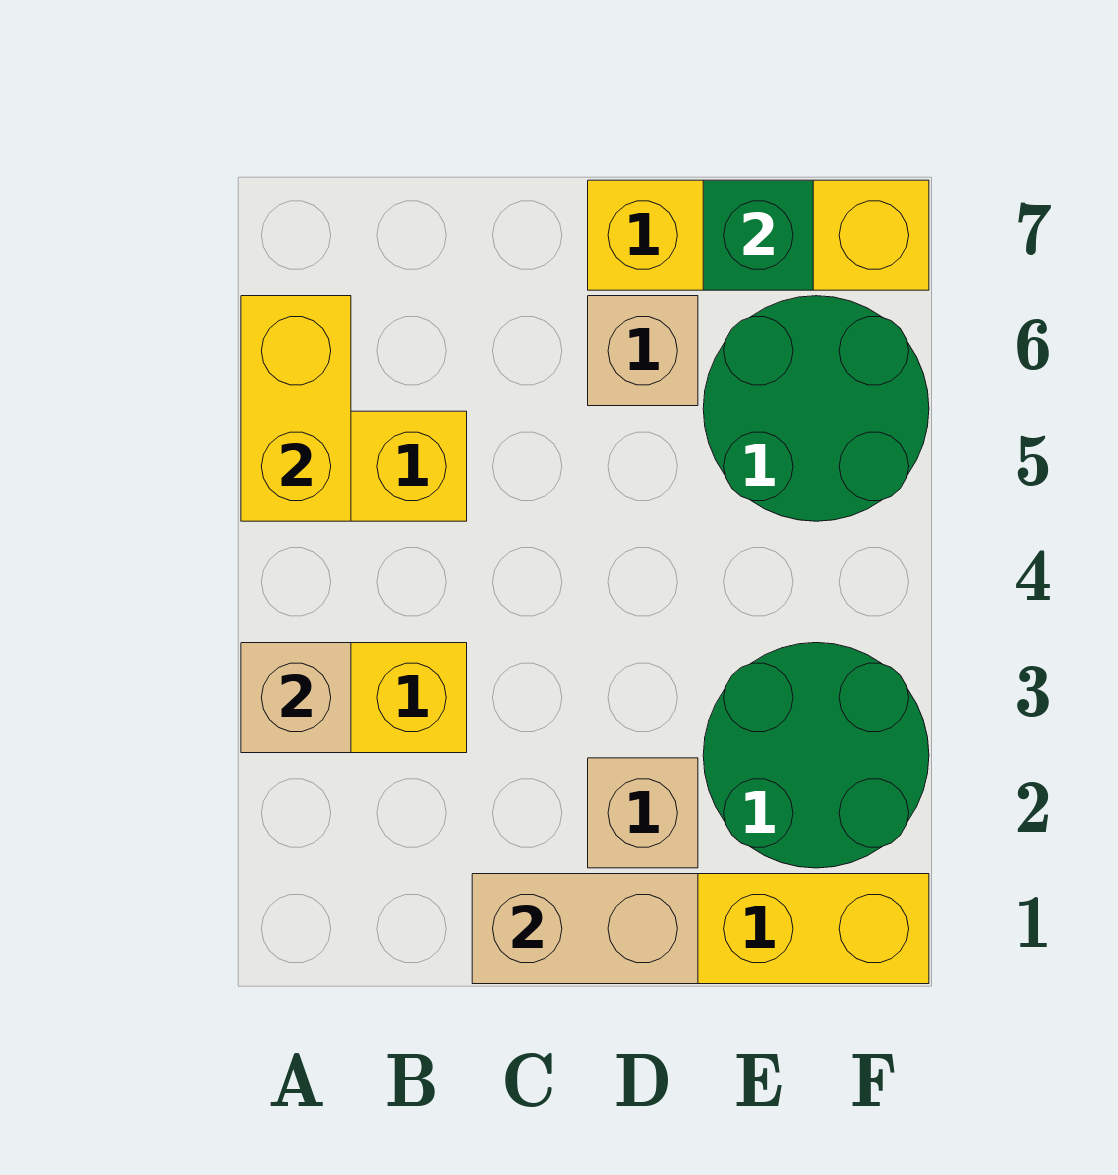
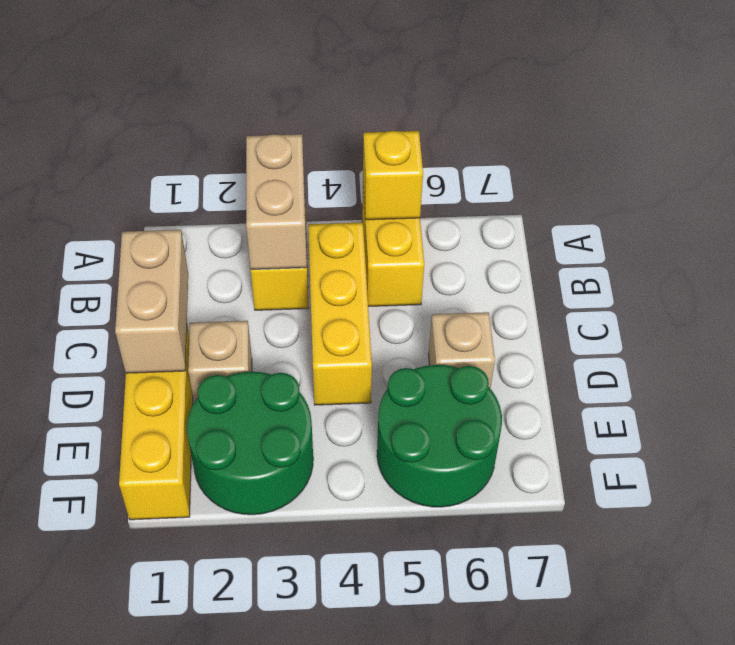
tan 1x1 brick [241,643,351,753] -> tan 1x2 brick [246,134,307,269]
yellow 1x2 brick [241,296,351,521] -> yellow 1x1 brick [363,131,423,220]
yellow 1x3 brick [588,180,929,290] -> yellow 1x3 brick moved to [308,222,372,405]
green 1x1 brick [703,180,813,290] -> none

